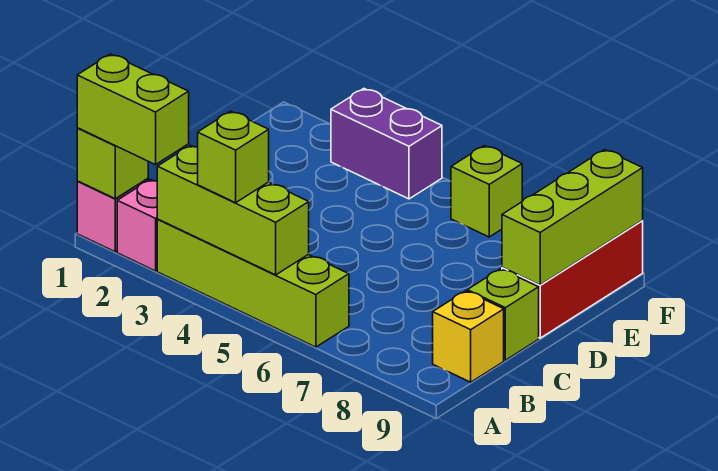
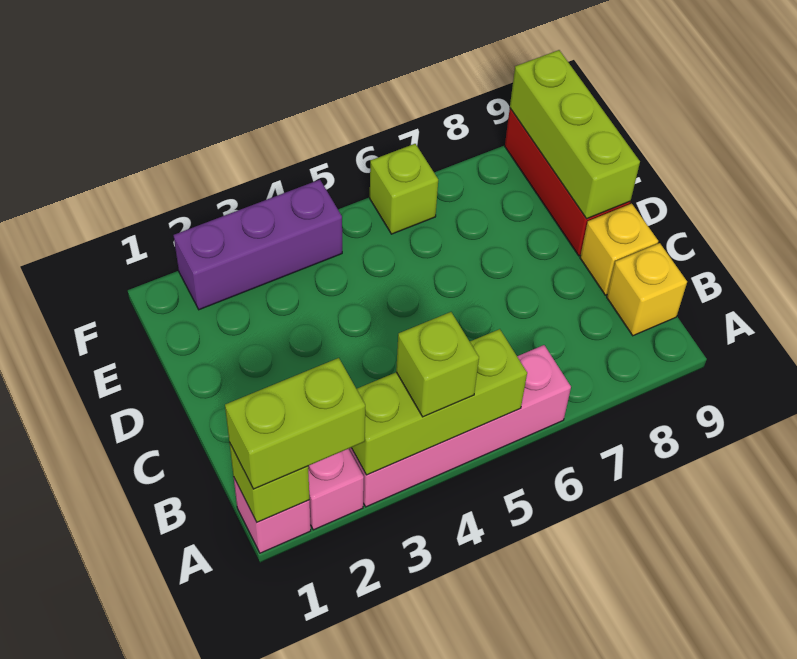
lime 1x4 brick [157,219,349,347] -> pink 1x4 brick [349,345,571,507]
lime 1x1 brick [467,269,539,360] -> yellow 1x1 brick [580,204,658,295]
purple 1x2 brick [331,89,442,199] -> purple 1x3 brick [174,180,342,310]

